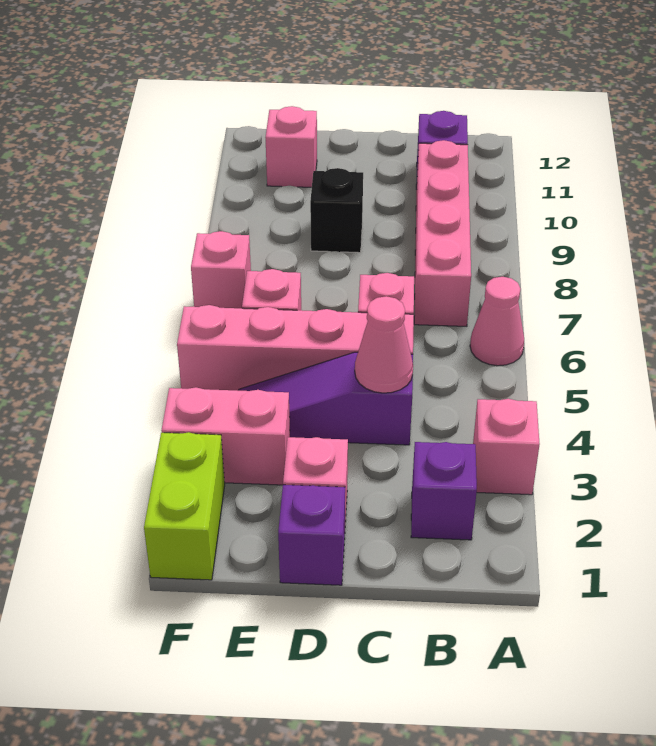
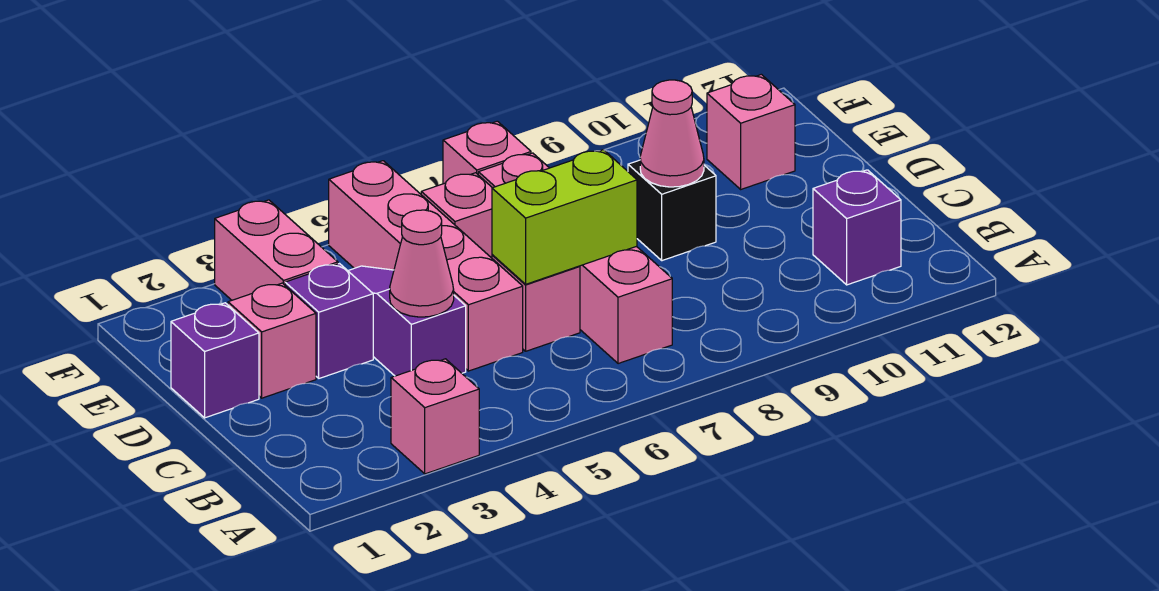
pink 1x1 cone [470,277,524,366] -> pink 1x1 cone moved to [640,80,704,187]
purple 1x1 brick [411,442,477,540] -> purple 1x1 brick moved to [285,264,373,378]
pink 1x4 brick [414,140,471,326] -> pink 1x4 brick turned to [478,153,672,364]
lime 1x2 brick [144,432,225,580] -> lime 1x2 brick moved to [492,150,637,284]

